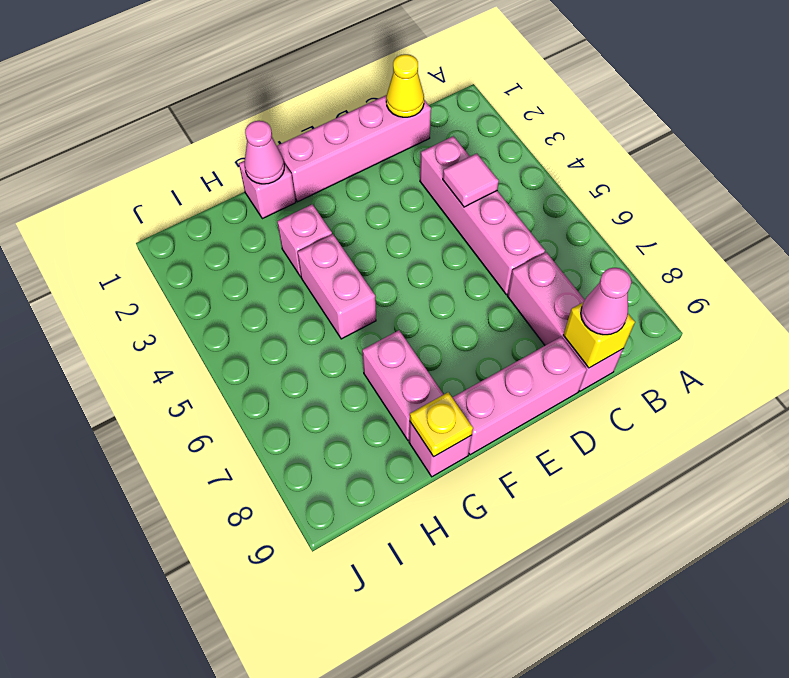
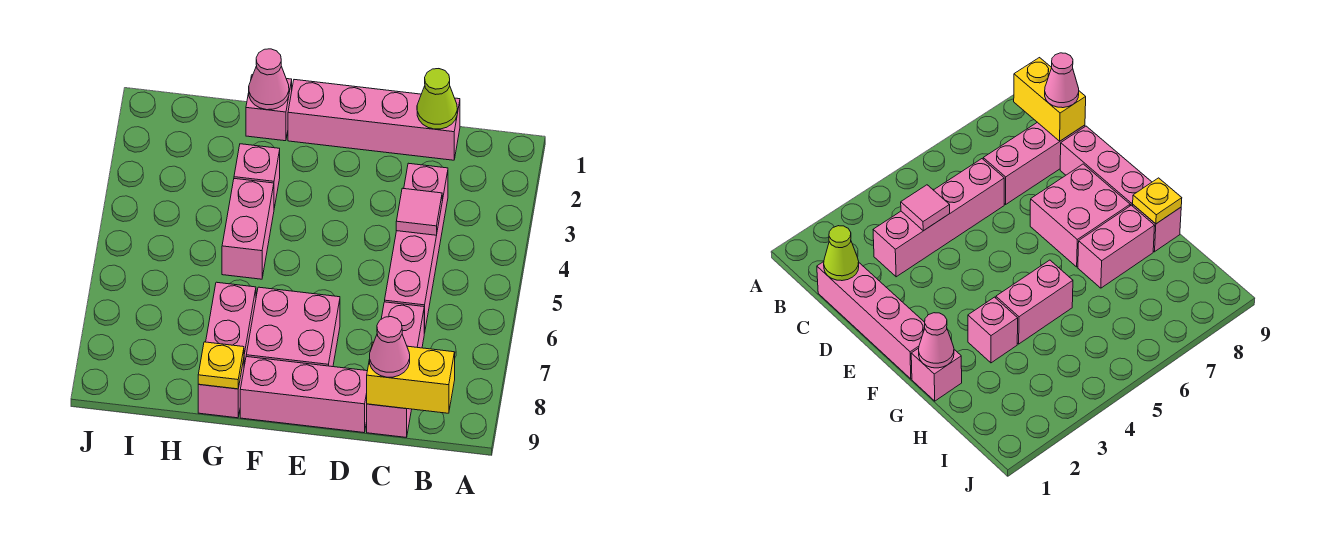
yellow 1x1 cone [386,54,424,117] -> lime 1x1 cone [417,69,457,129]
yellow 1x1 brick [563,303,635,368] -> yellow 1x2 brick [367,342,455,413]
none -> pink 2x2 brick [246,287,340,367]

